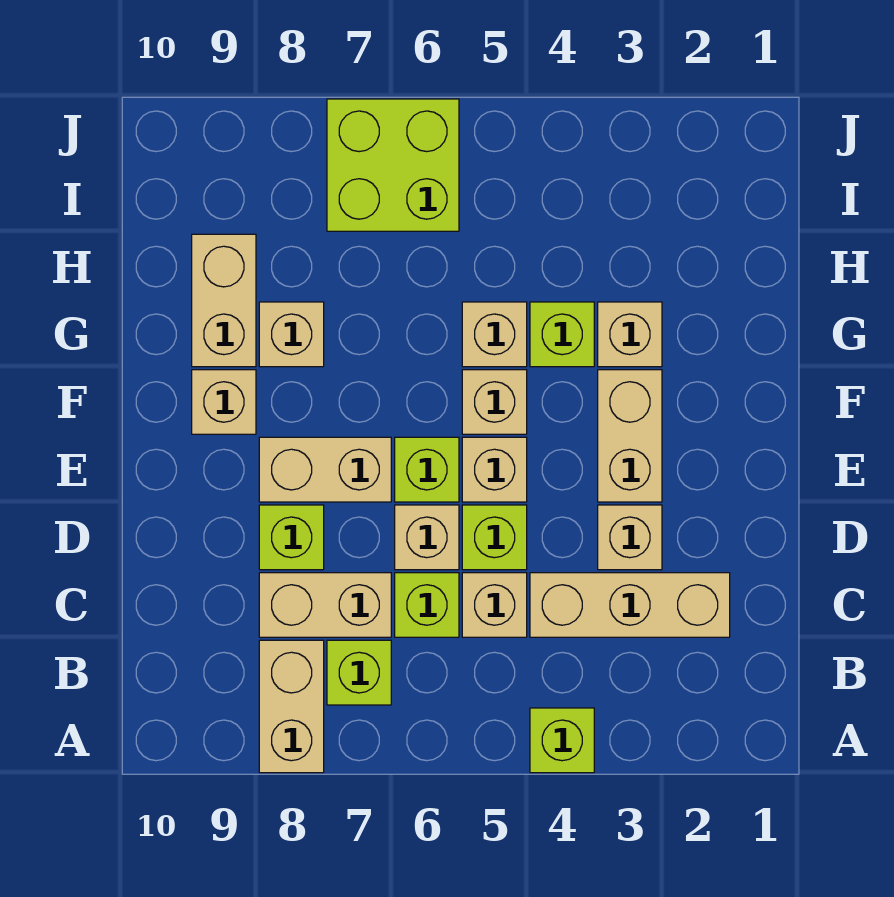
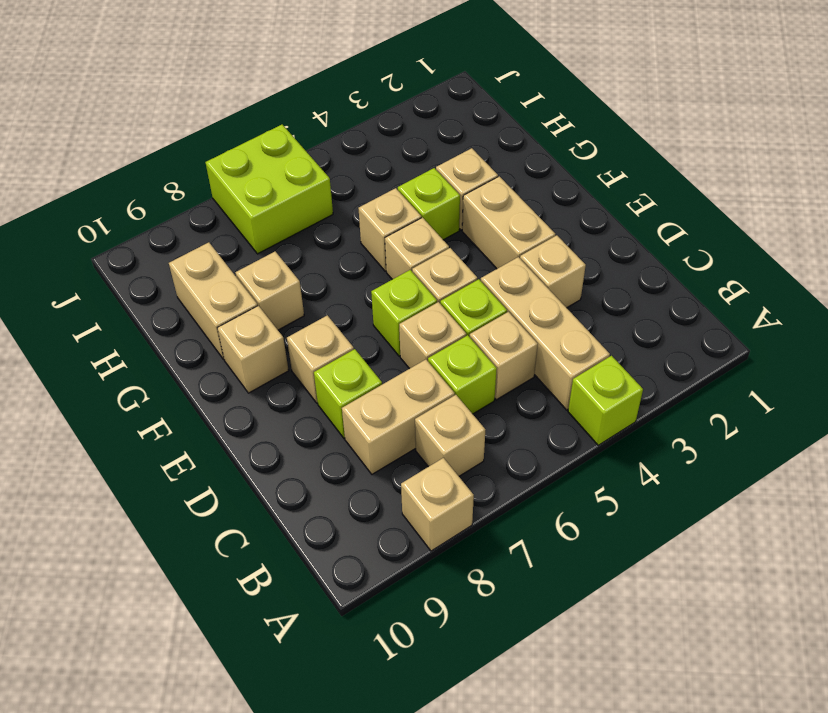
tan 1x2 brick [259,640,324,773] -> tan 1x1 brick [401,458,474,551]
lime 1x1 brick [327,640,391,705] -> tan 1x1 brick [415,395,485,476]
tan 1x3 brick [530,573,730,637] -> tan 1x3 brick turned to [481,257,610,410]
tan 1x2 brick [259,437,391,502] -> tan 1x1 brick [287,315,354,403]

